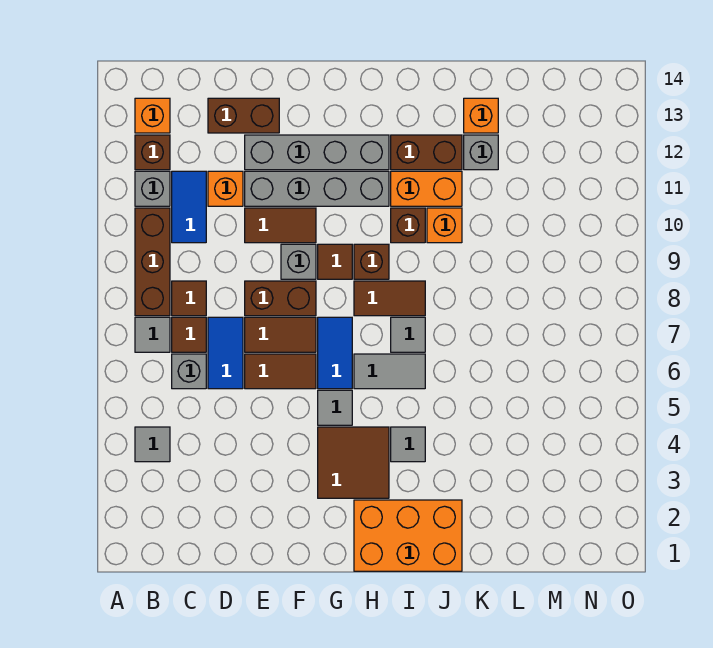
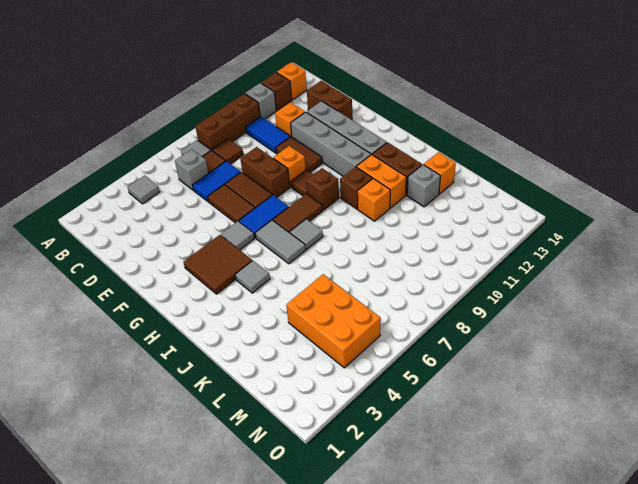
blue 1x2 tile [172,171,206,243] -> blue 1x2 tile turned to [246,117,290,153]
grey 1x1 brick [281,244,316,279] -> orange 1x1 brick [273,146,306,187]
orange 2x3 brick [354,500,462,571] -> orange 2x3 brick moved to [286,274,381,368]
brown 1x2 tile [354,281,425,316] -> brown 1x2 tile turned to [273,194,323,233]

